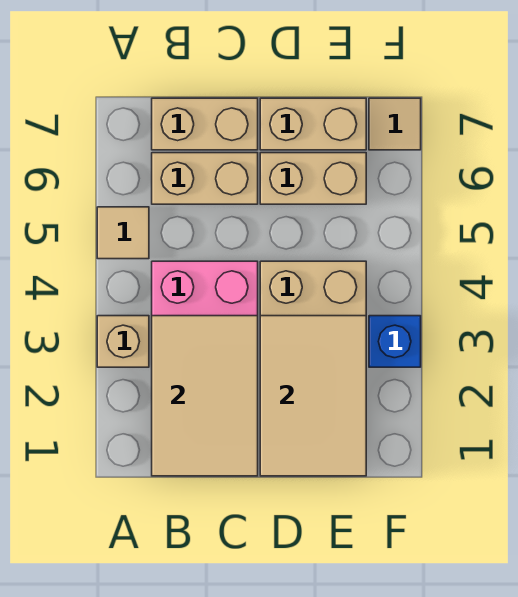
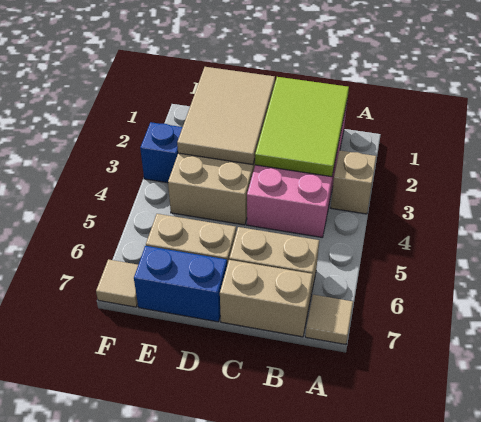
tan 1x1 tile [97,207,149,259] -> tan 1x1 tile moved to [305,295,353,345]
tan 2x3 tile [152,316,258,476] -> lime 2x3 tile [255,77,349,177]
tan 1x2 brick [260,98,366,150] -> blue 1x2 brick [134,246,227,322]

